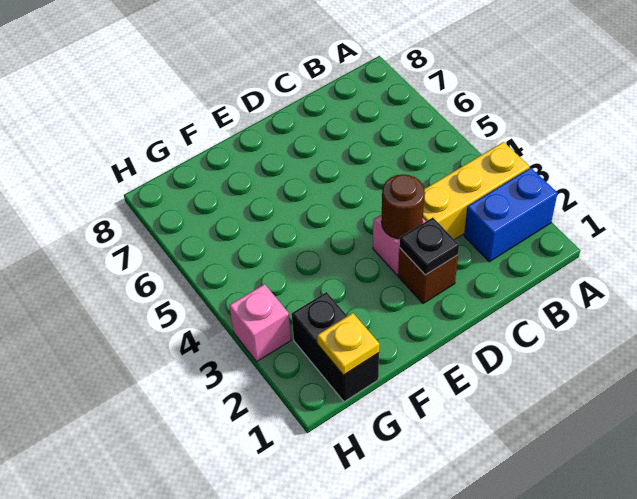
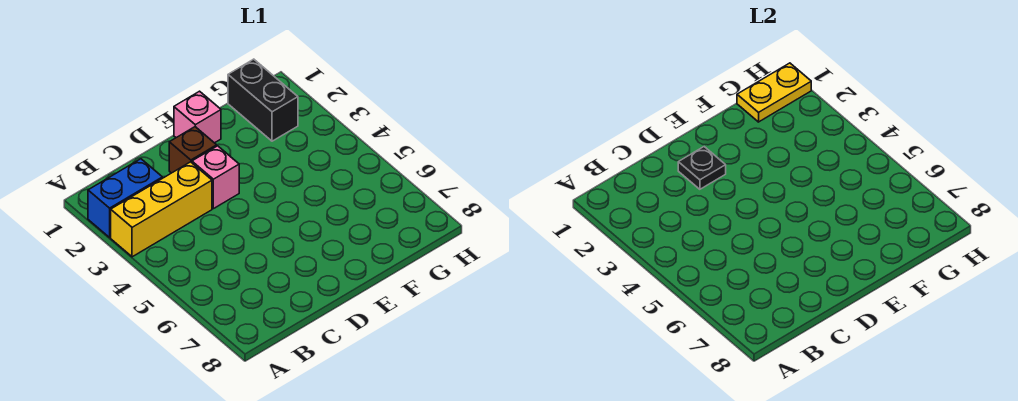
brown 1x1 round brick [381,174,425,239] -> none
yellow 1x1 plate [317,313,379,375] -> yellow 1x2 plate [737,63,811,122]
pink 1x1 brick [229,284,291,362] -> pink 1x1 brick moved to [174,91,221,143]

